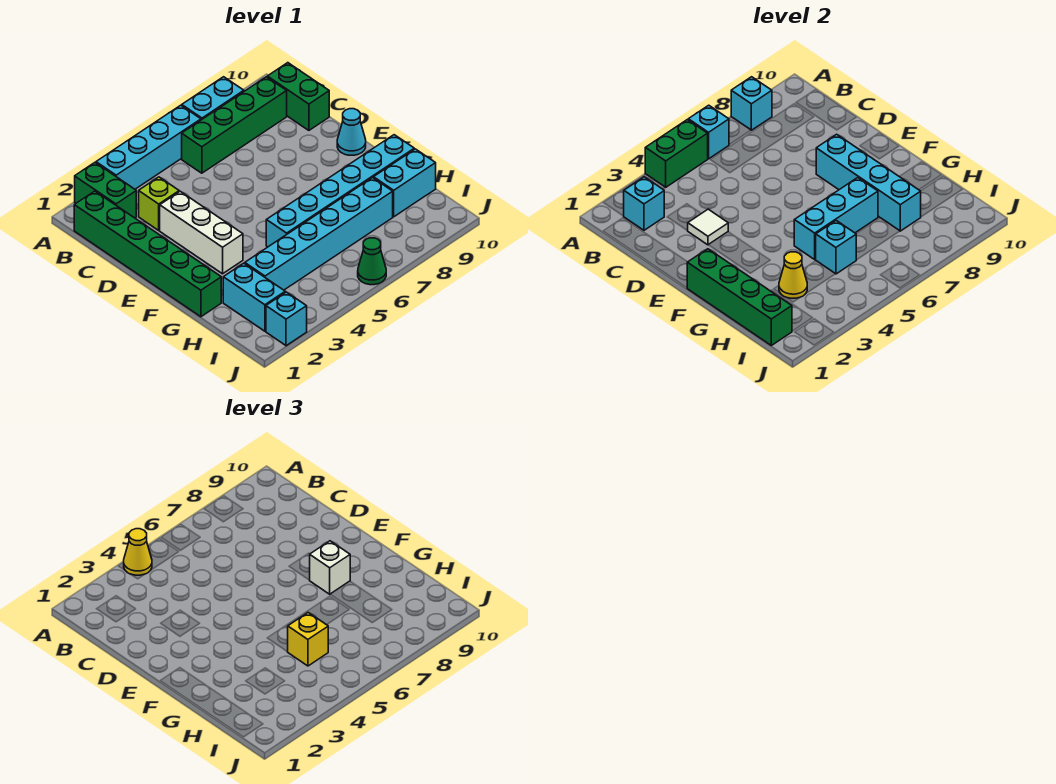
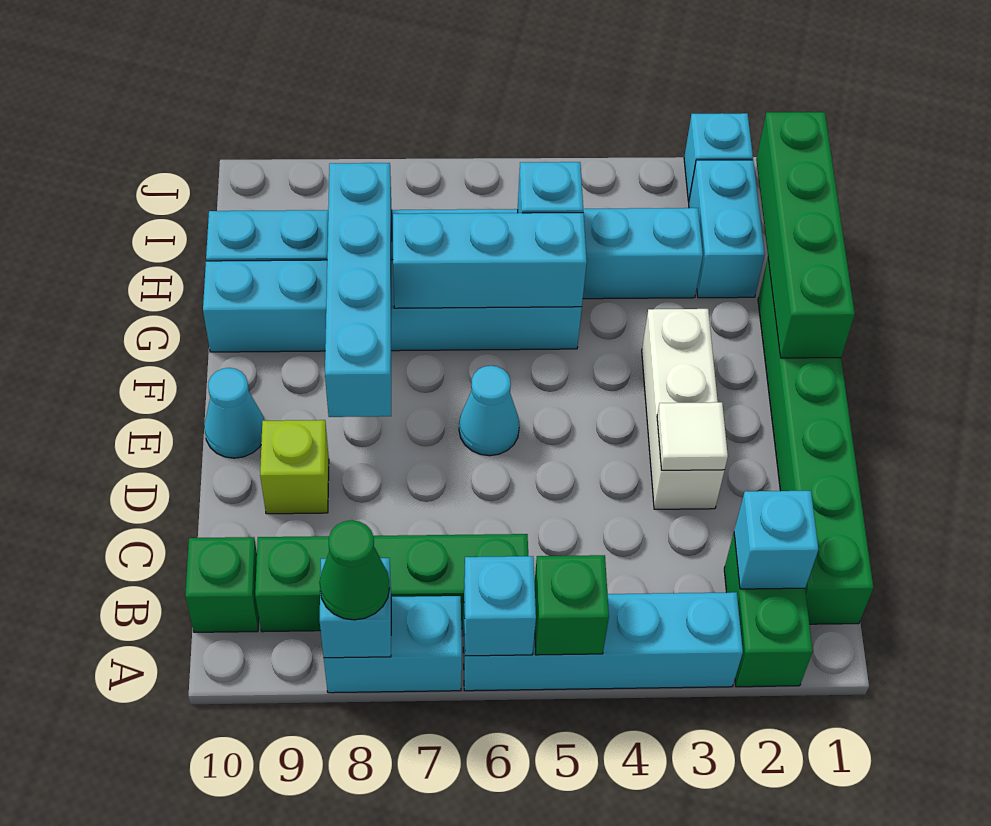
green 1x2 brick [645,120,708,187] -> green 1x1 brick [534,555,609,655]
yellow 1x1 cone [124,529,152,575] -> none
green 1x2 brick [267,63,329,130] -> green 1x1 brick [185,537,259,632]
lime 1x1 brick [139,177,179,230] -> lime 1x1 brick moved to [260,420,329,514]
none -> cyan 1x1 cone [459,366,519,456]
white 1x1 brick [310,541,350,594] -> none
yellow 1x1 cone [779,252,807,298] -> none
yellow 1x1 brick [288,613,328,666] -> none
green 1x1 cone [358,238,386,285] -> green 1x1 cone moved to [319,520,390,620]

